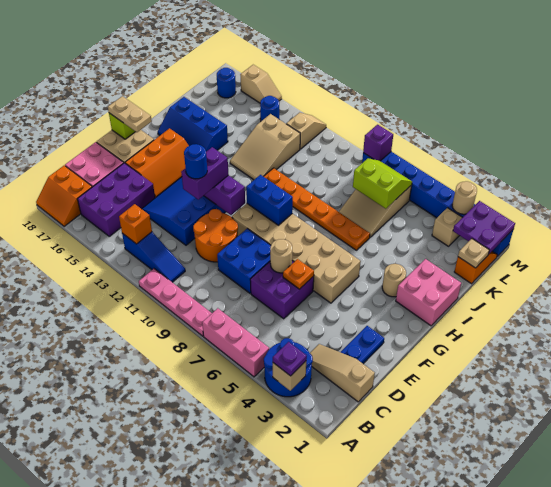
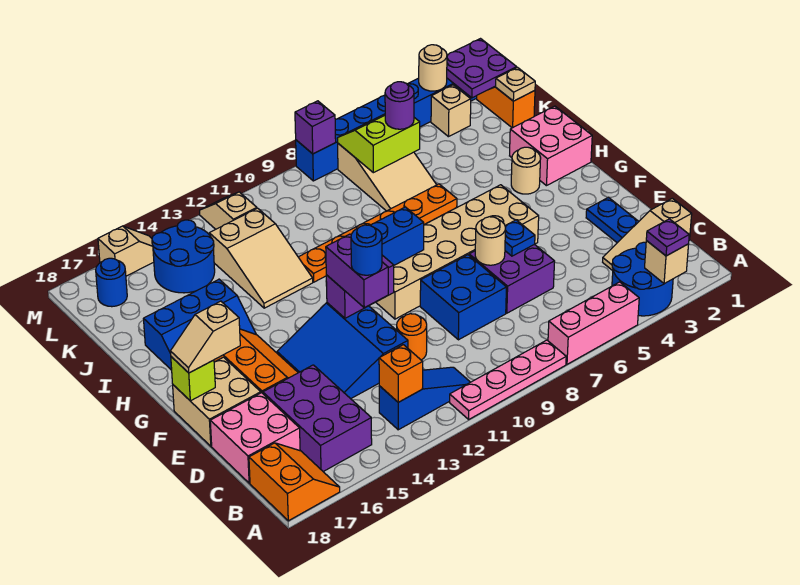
orange 2x2 slope [36,165,92,227] -> orange 2x2 slope turned to [249,443,340,521]
orange 2x2 round brick [193,209,238,262] -> orange 1x1 round brick [397,314,427,360]
orange 1x1 plate [283,259,314,289] -> blue 1x1 plate [505,220,535,256]
tan 1x2 plate [108,96,152,132] -> tan 1x2 slope [170,301,240,373]
none -> purple 1x1 round brick [385,82,414,129]
blue 1x1 round brick [260,96,279,121] -> blue 2x2 round brick [152,220,215,293]

